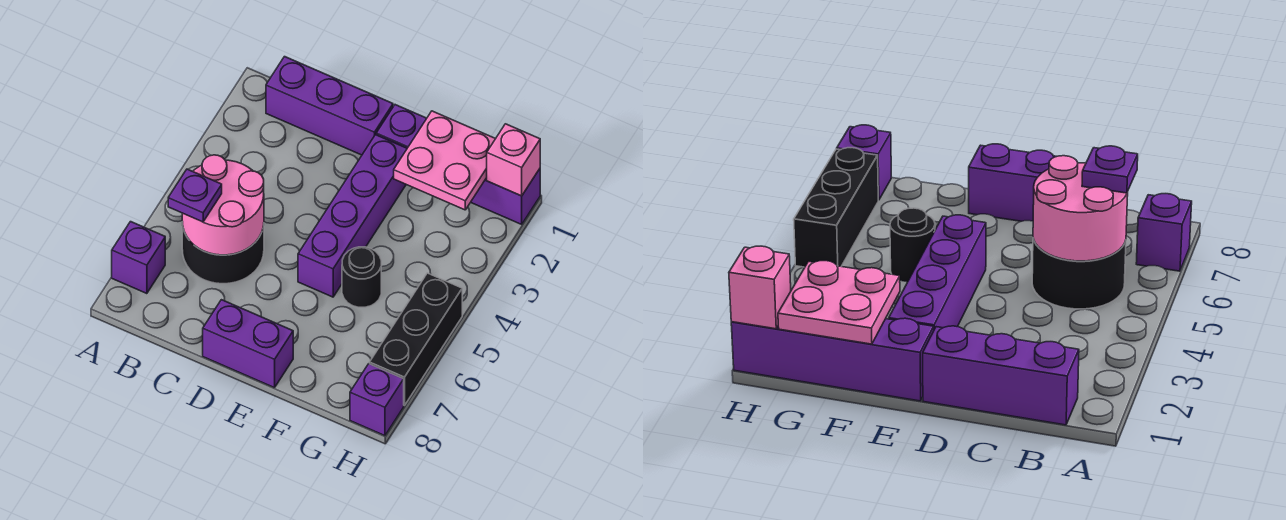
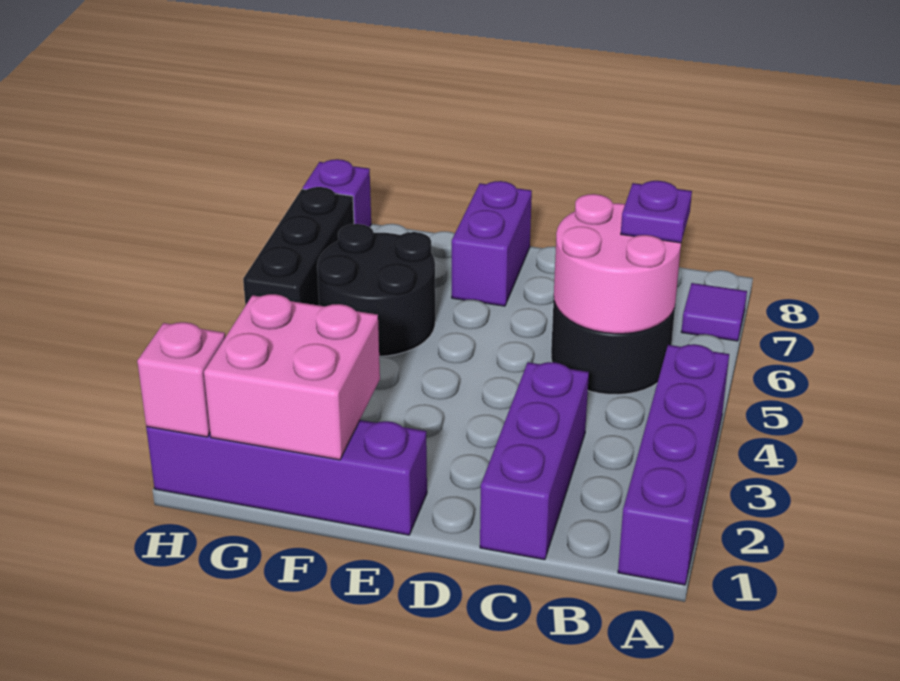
purple 1x1 brick [112,222,165,294] -> purple 1x1 tile [681,283,747,341]
purple 1x3 brick [266,57,393,155] -> purple 1x3 brick turned to [480,362,589,560]
purple 1x2 brick [203,300,293,388] -> purple 1x2 brick turned to [452,181,532,306]
purple 1x4 brick [298,135,407,297] -> purple 1x4 brick moved to [618,344,729,585]
pink 2x2 plate [394,111,495,210] -> pink 2x2 brick [204,294,380,460]
black 1x1 round brick [342,247,381,307] -> black 2x2 round brick [317,224,435,357]

